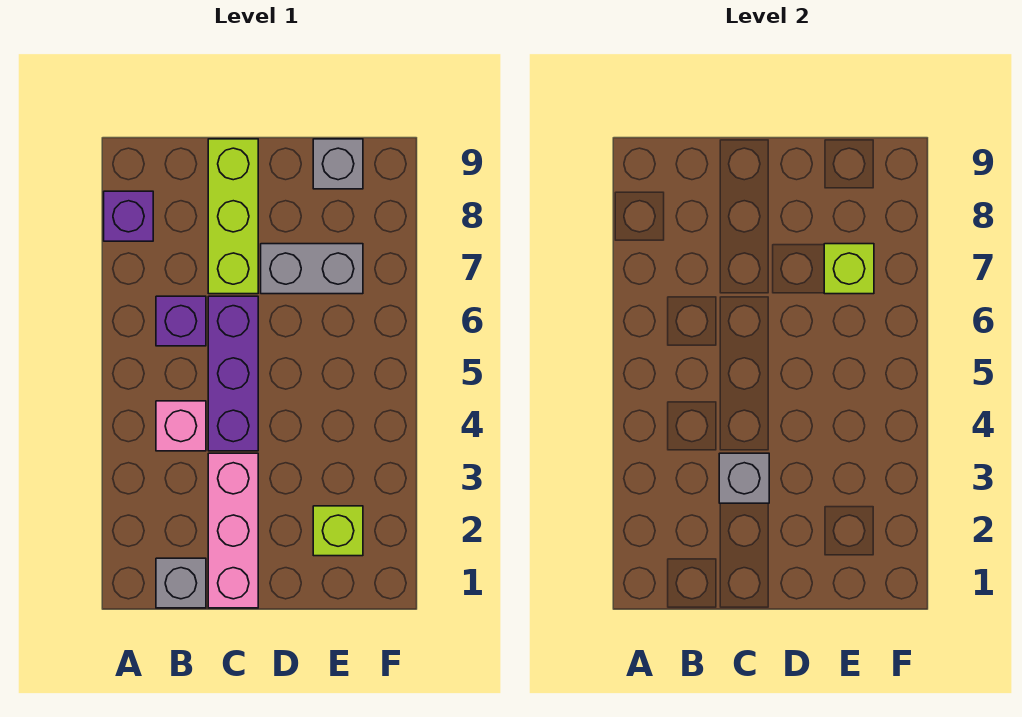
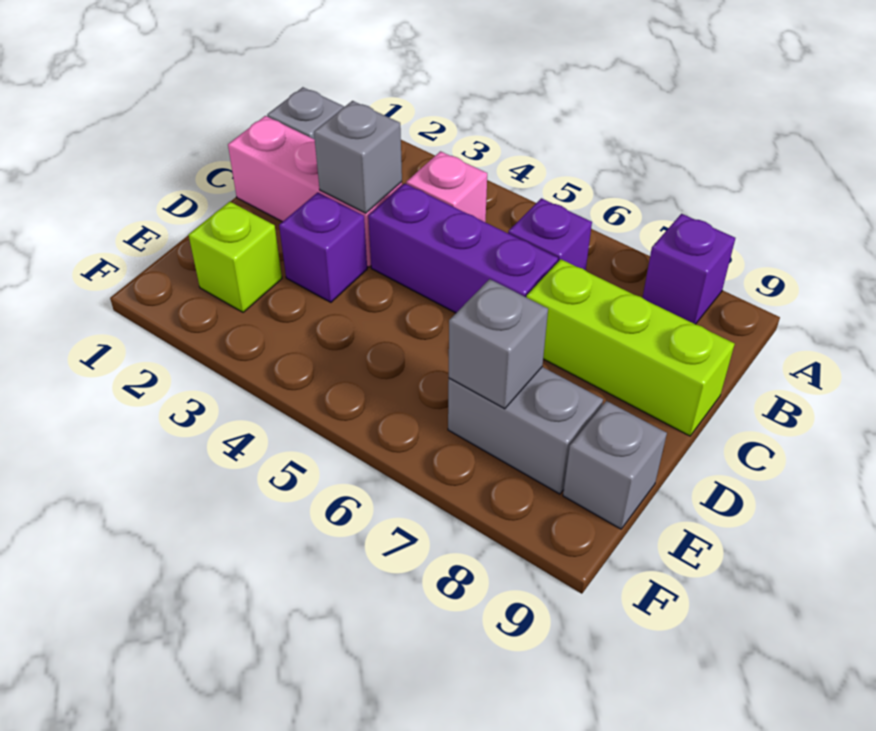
none -> purple 1x1 brick [279,192,367,302]
grey 1x2 brick [261,244,363,294] -> grey 1x2 brick turned to [448,367,603,494]
lime 1x1 brick [824,244,874,294] -> grey 1x1 brick [449,279,548,409]

